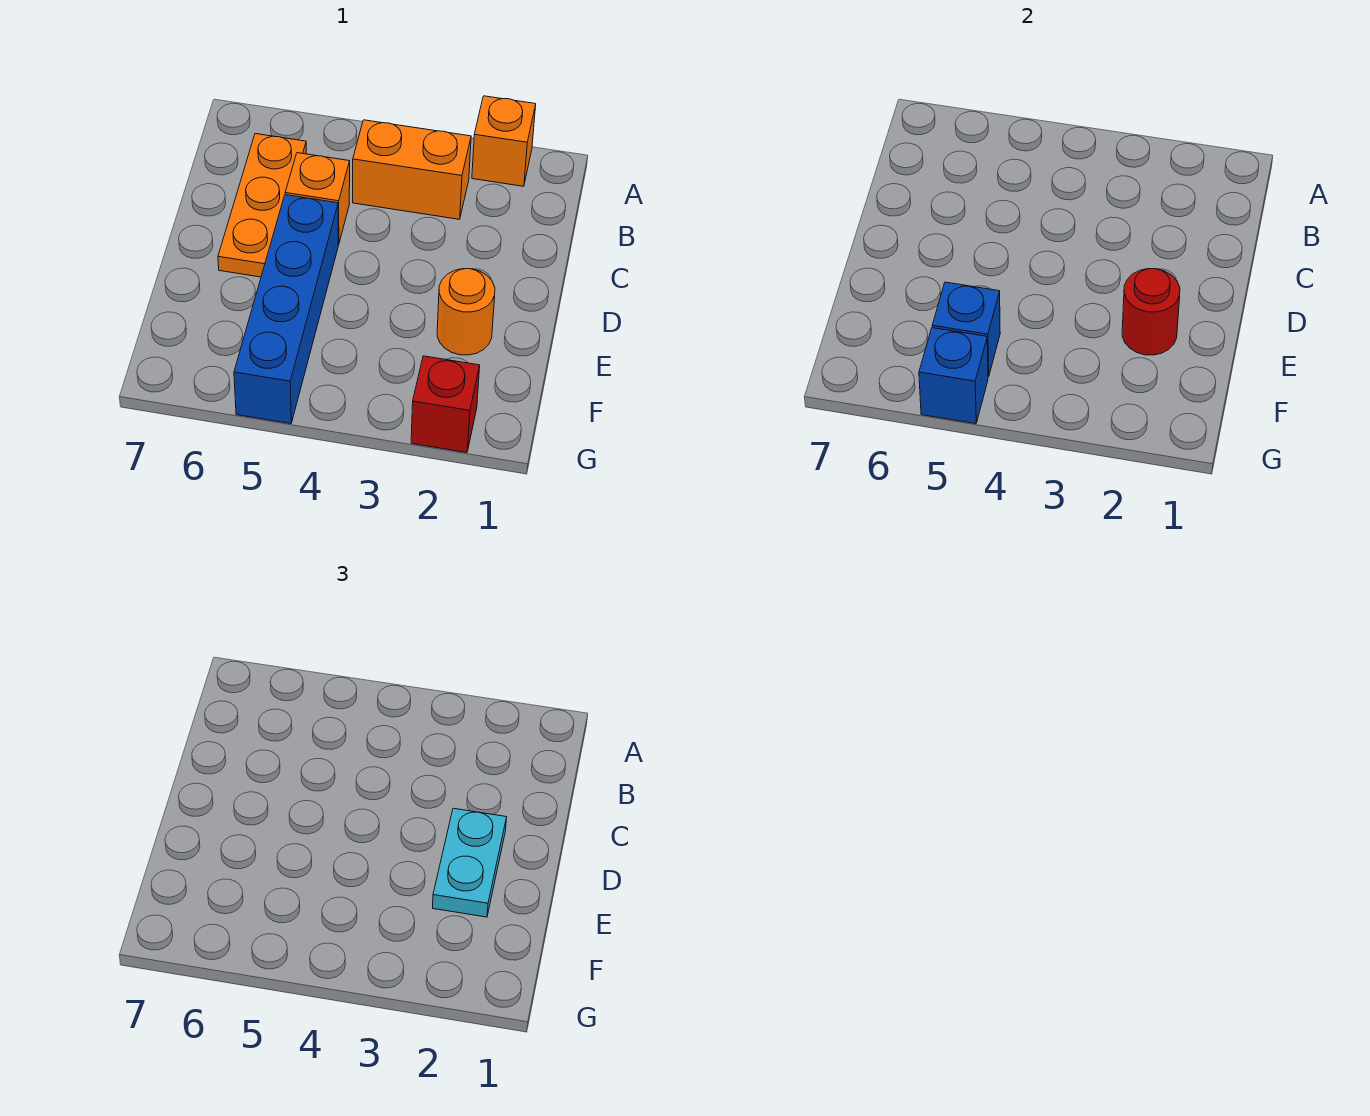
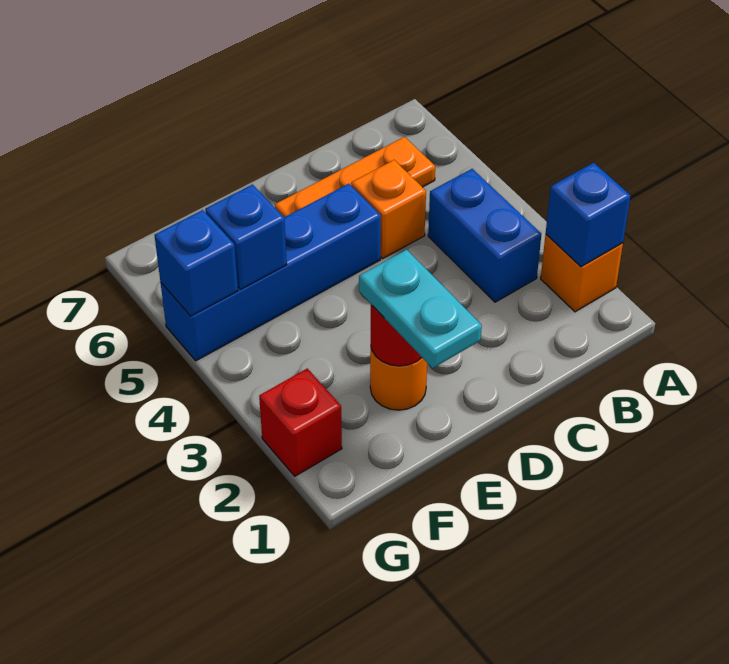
none -> blue 1x1 brick [546,163,630,267]
orange 1x2 brick [353,120,471,219] -> blue 1x2 brick [428,169,541,302]
cyan 1x2 plate [433,808,507,917] -> cyan 1x2 plate turned to [359,250,482,368]

